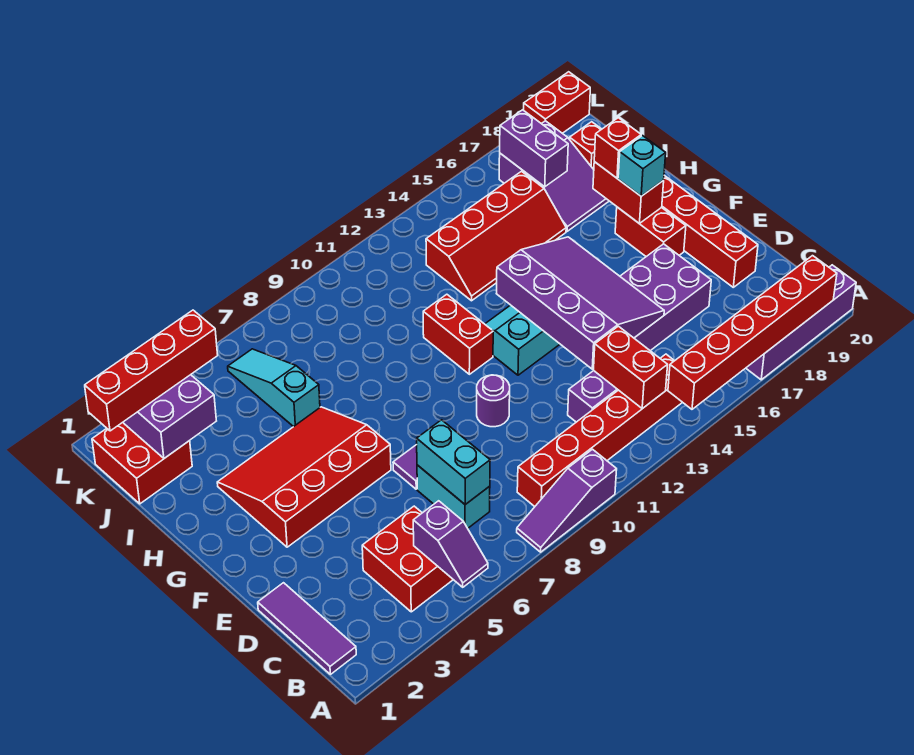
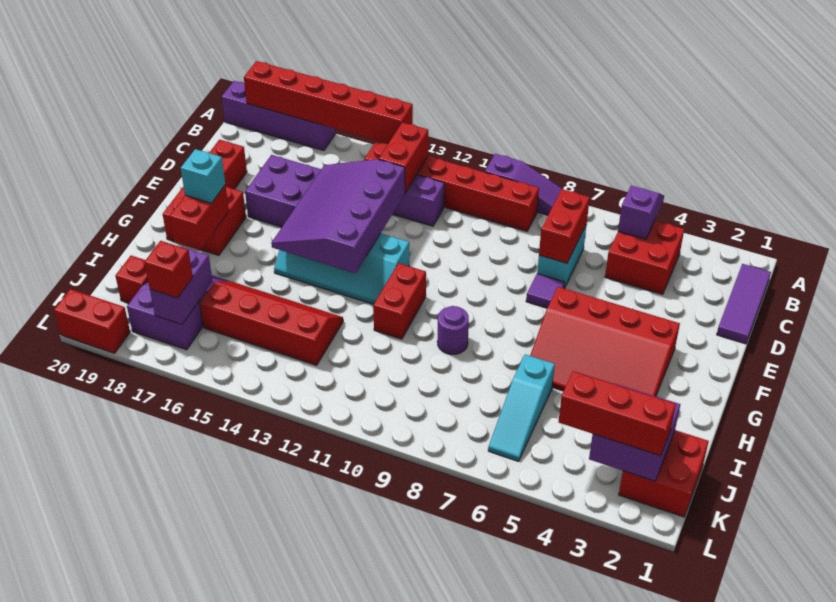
cyan 1x2 brick [417,420,490,505] -> red 1x2 brick [539,189,590,263]
purple 1x1 round brick [477,375,510,427] -> purple 1x1 round brick moved to [437,306,469,355]
red 1x1 brick [594,118,641,178] -> red 1x1 brick moved to [144,241,193,298]
red 1x4 brick [85,310,218,431] -> red 1x3 brick [559,371,676,456]

